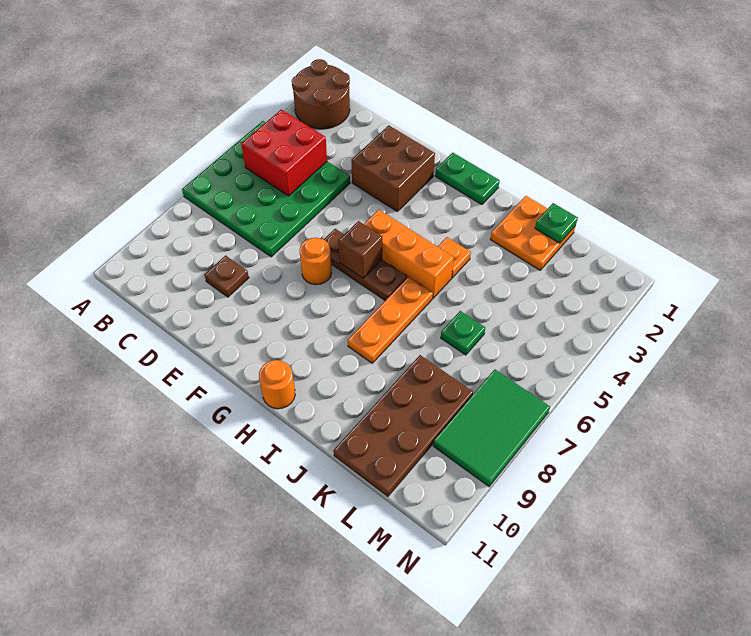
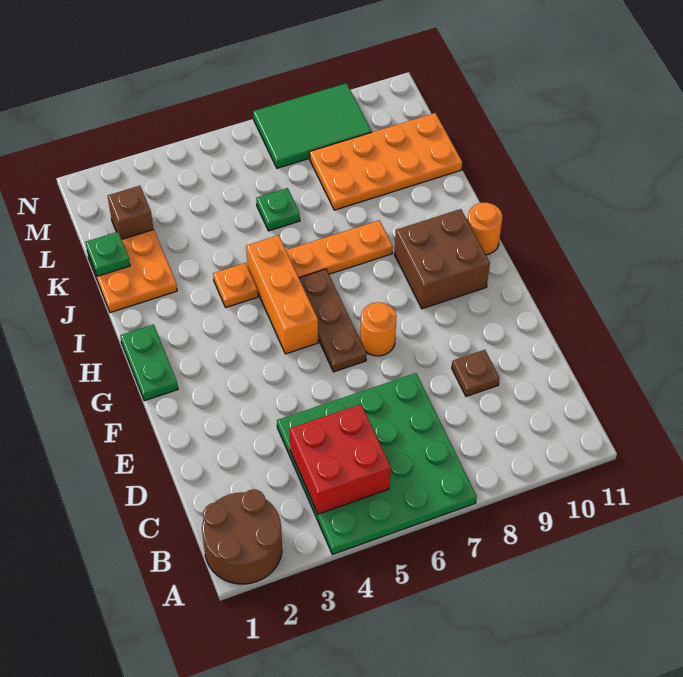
brown 2x2 brick [351,125,435,212] -> brown 2x2 brick moved to [394,209,490,309]
brown 1x1 brick [339,221,382,278] -> brown 1x1 brick moved to [108,186,154,239]
brown 2x4 plate [334,355,473,496] -> orange 2x4 plate [310,113,462,210]

